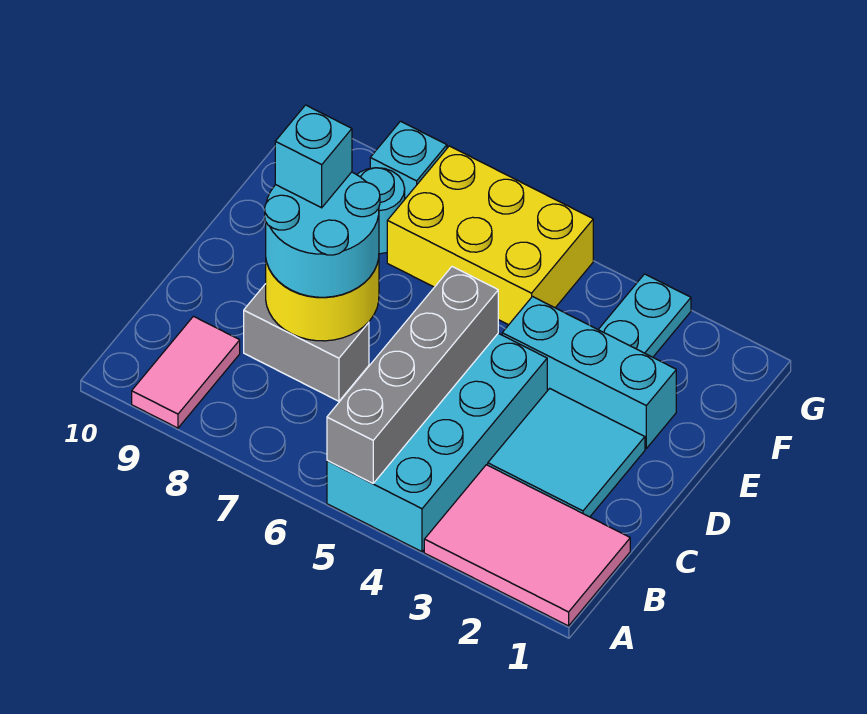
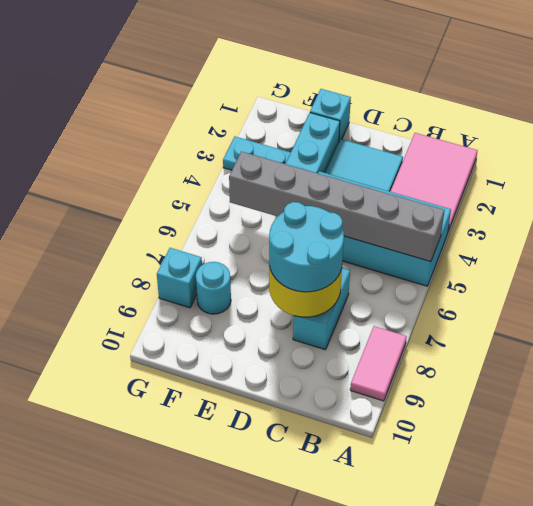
grey 1x4 brick [327,267,498,483] -> grey 1x6 brick [229,151,445,262]
pink 1x2 tile [132,316,240,428] -> pink 1x2 tile turned to [350,326,407,401]
grey 1x2 brick [244,284,369,401] -> cyan 1x2 brick [293,268,350,350]
cyan 1x1 brick [275,105,352,208] -> cyan 1x1 brick moved to [310,89,351,141]
yellow 2x3 brick [387,146,593,325] -> none

